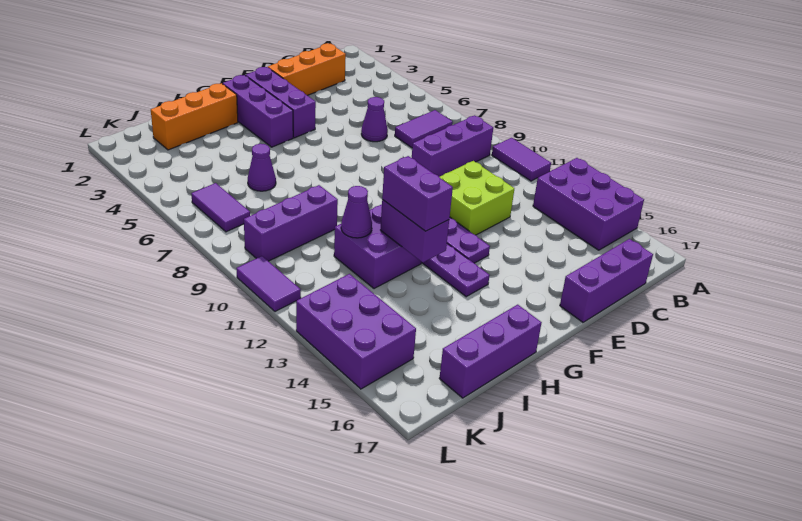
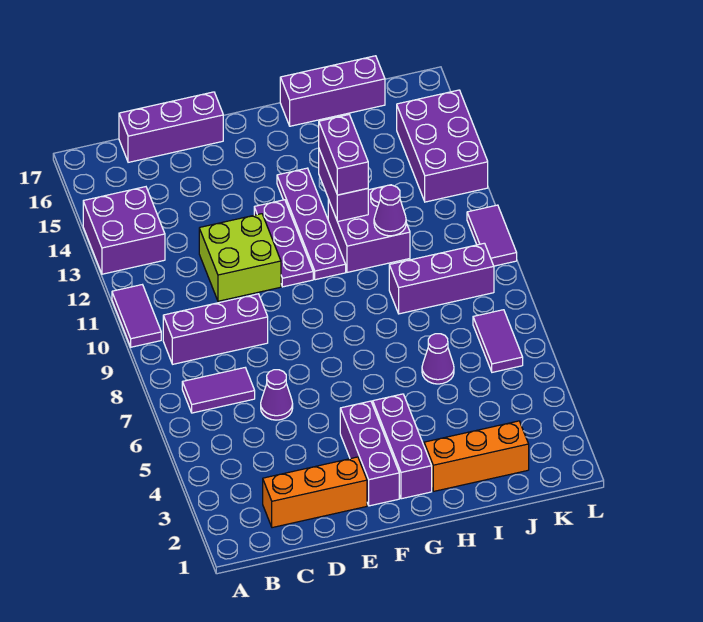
purple 2x3 brick [533,158,644,250] -> purple 2x2 brick [83,187,165,274]

